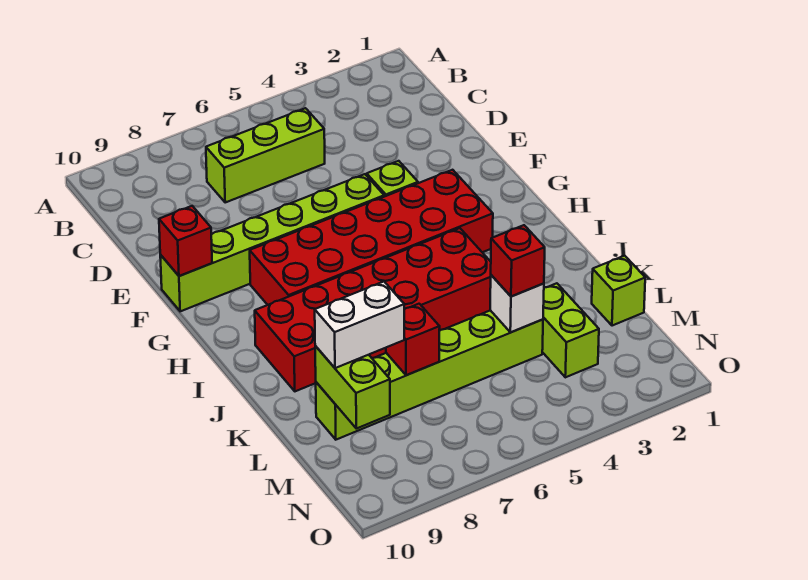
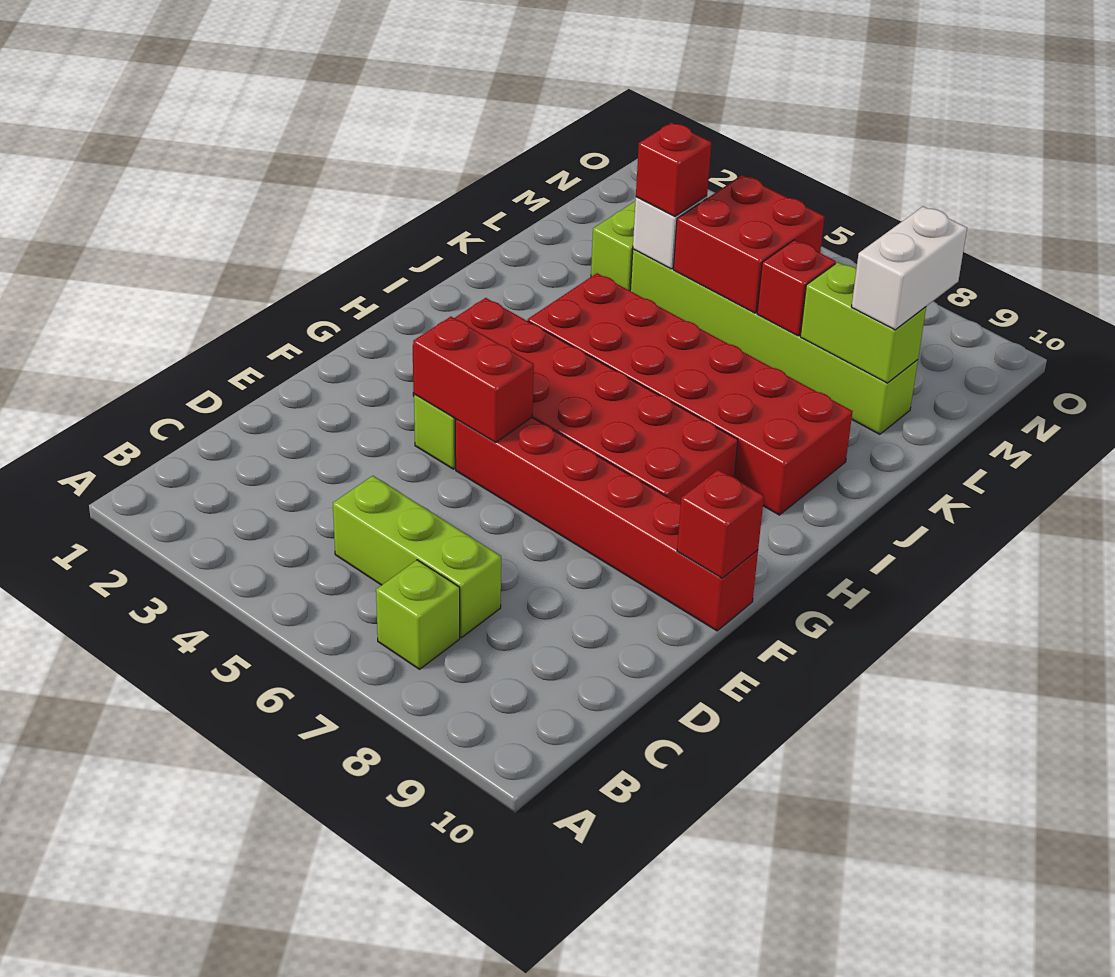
none -> red 1x2 brick [413,317,534,442]
lime 1x6 brick [160,174,384,311] -> red 1x6 brick [455,418,758,631]
lime 1x1 brick [592,256,645,326] -> lime 1x1 brick moved to [376,560,460,669]
none -> red 2x2 brick [673,175,825,313]
white 1x2 brick [315,282,404,368] -> white 1x2 brick turned to [852,207,967,330]
lime 1x2 brick [315,346,390,429] -> lime 1x2 brick turned to [800,262,926,383]

